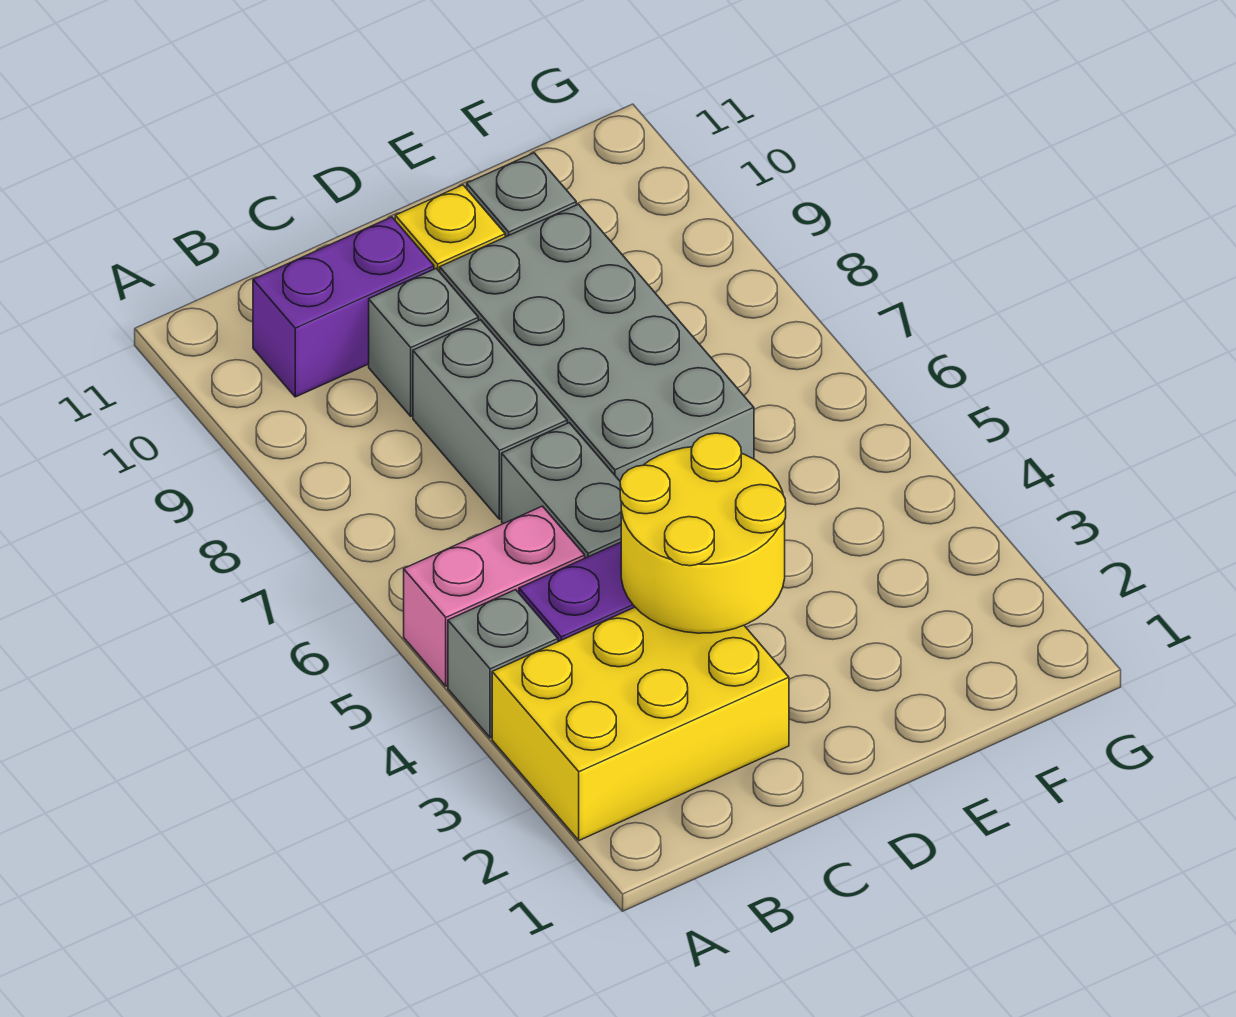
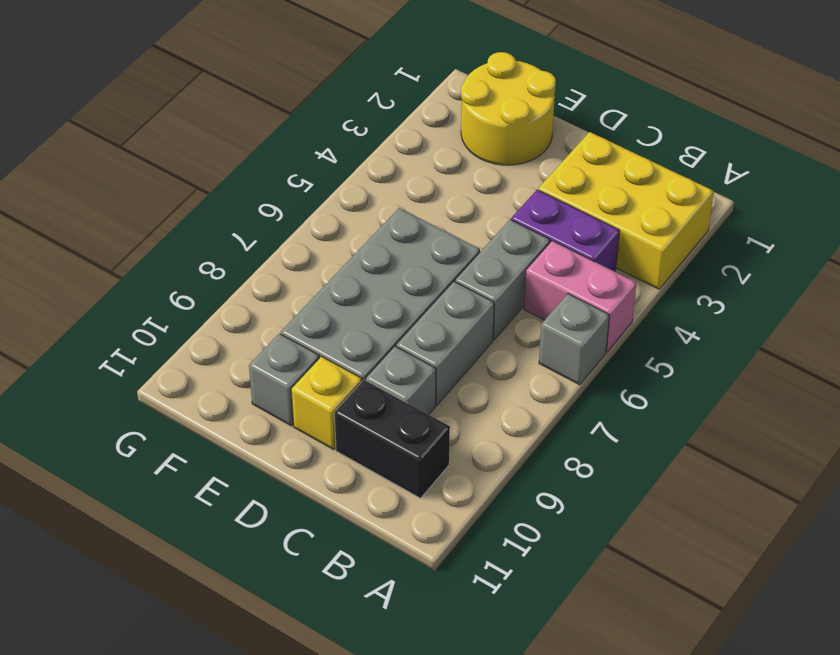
grey 1x1 brick [448,590,558,738] -> grey 1x1 brick moved to [539,294,609,385]
purple 1x2 brick [253,217,434,397] -> black 1x2 brick [334,380,450,498]
yellow 2x2 round brick [620,433,786,633] -> yellow 2x2 round brick moved to [461,52,556,165]

